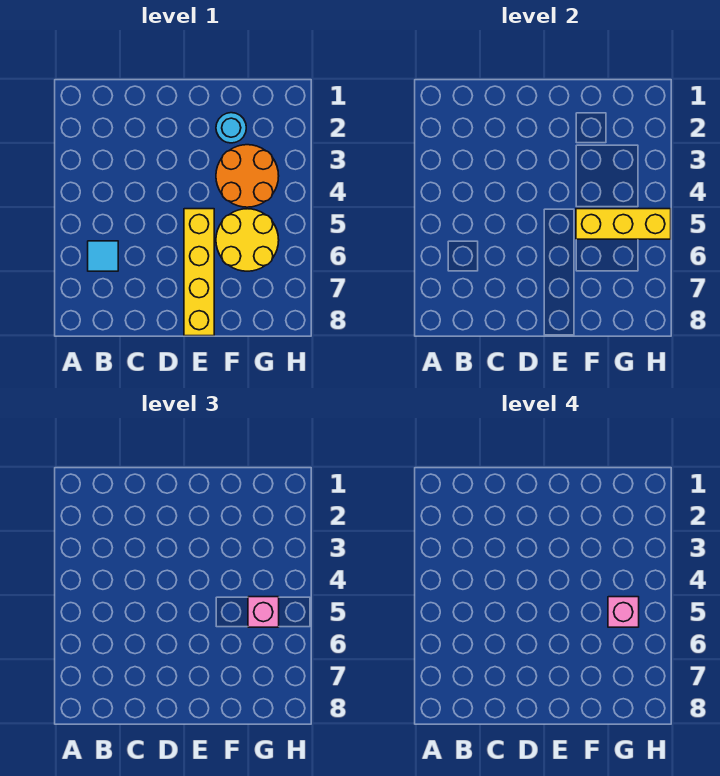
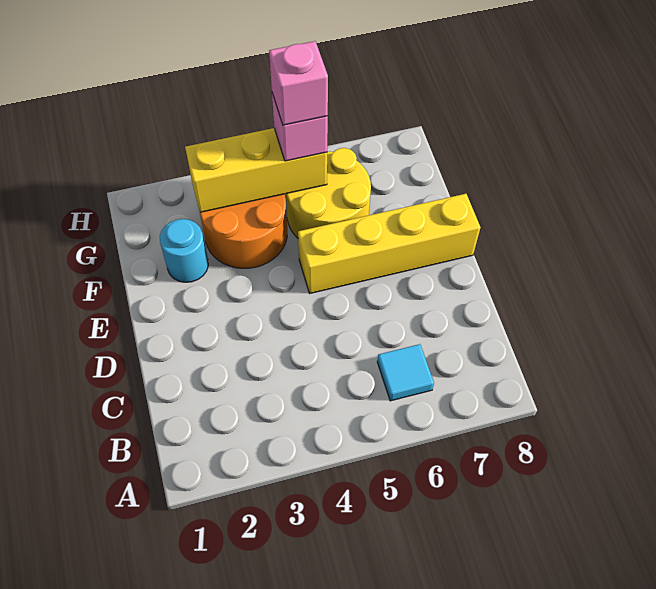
yellow 1x3 brick [576,209,671,239] -> yellow 1x3 brick turned to [185,128,327,212]

